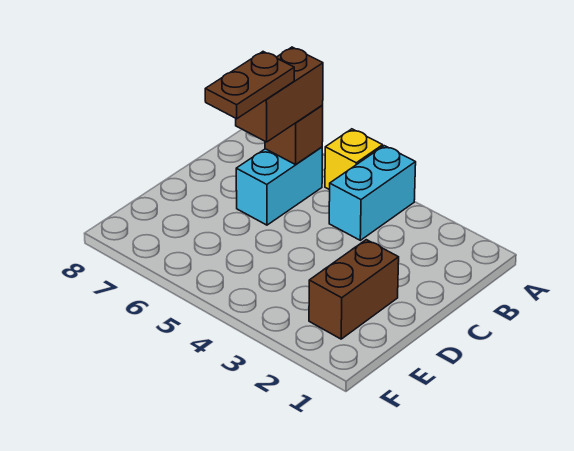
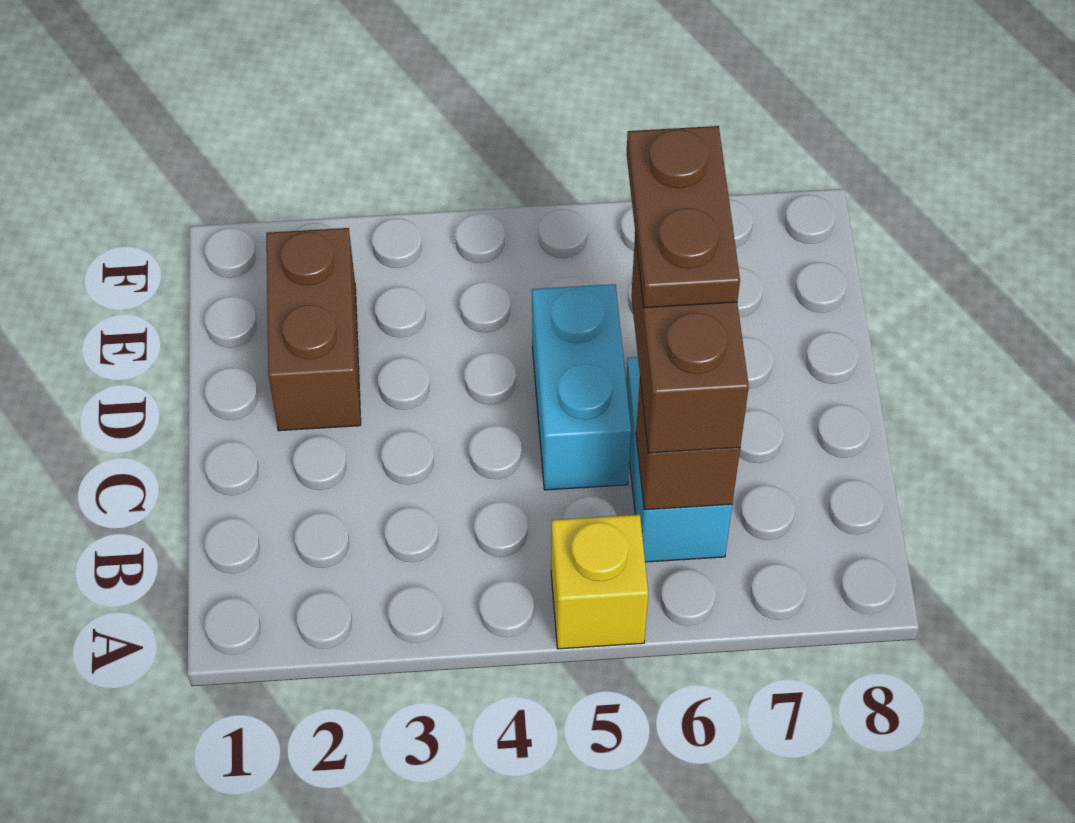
cyan 1x2 brick [329,146,416,240] -> cyan 1x2 brick moved to [532,284,631,490]

